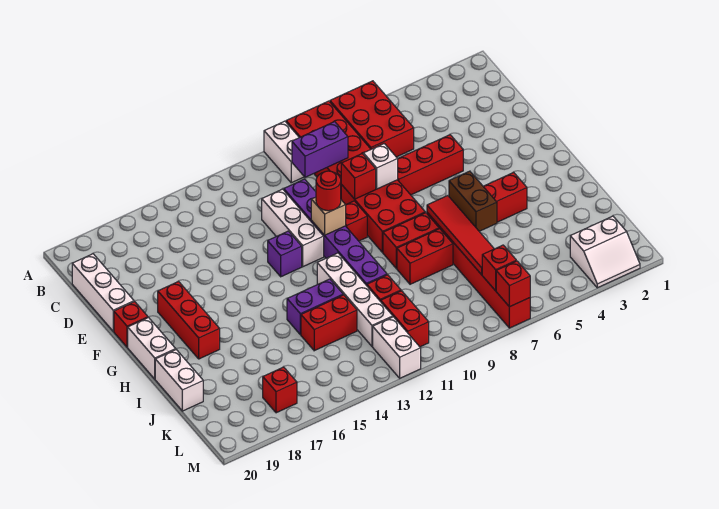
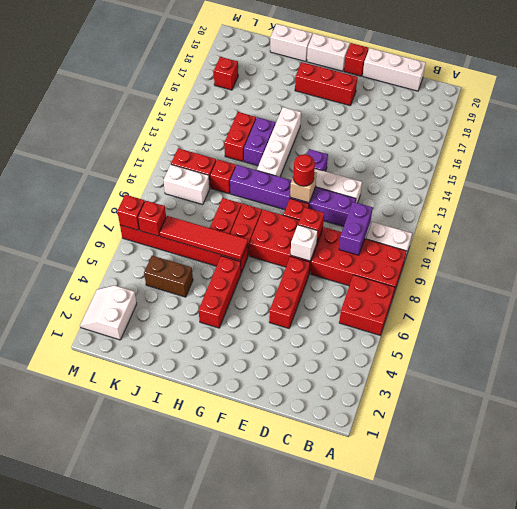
red 2x3 brick [330,81,414,157] -> red 2x2 brick [339,275,395,335]
brown 1x2 brick [449,171,497,231] -> brown 1x2 brick moved to [144,256,193,297]
white 1x4 brick [317,253,393,346] -> white 1x4 brick turned to [257,107,301,177]
white 1x2 brick [373,317,421,378] -> white 1x2 brick moved to [163,165,210,205]

